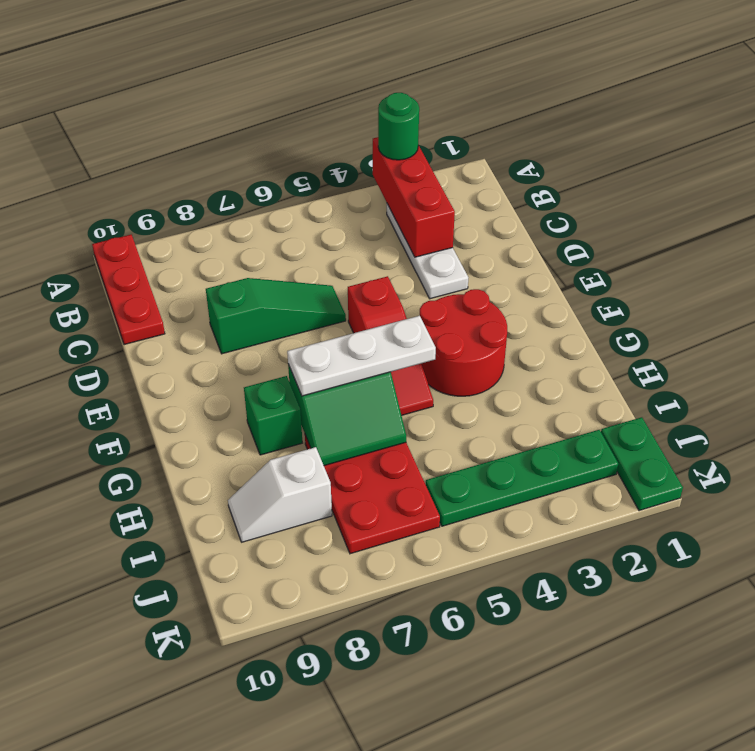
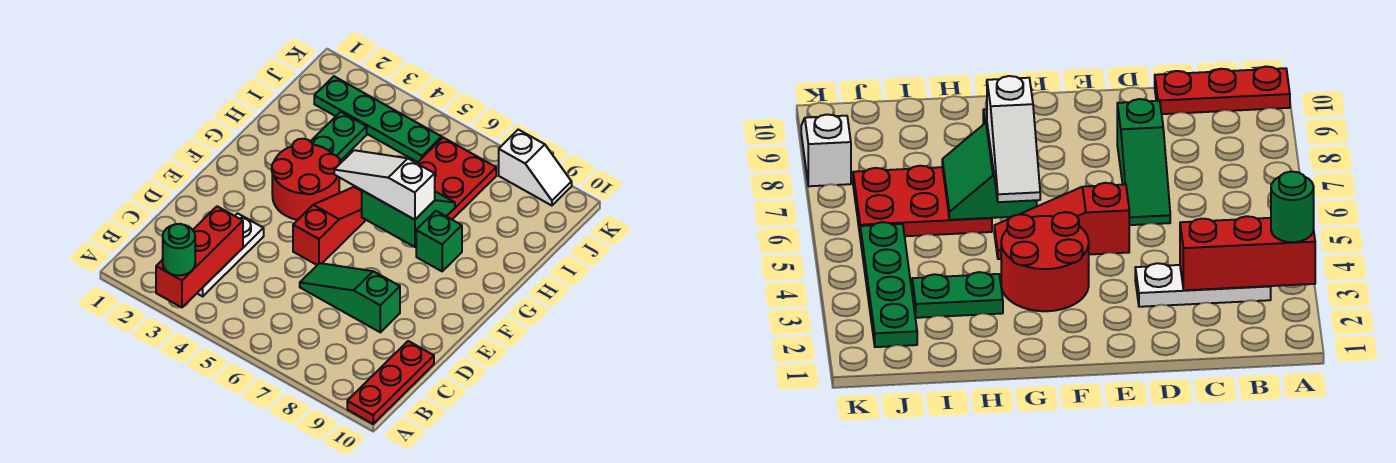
white 1x3 plate [287,316,436,396] -> white 1x3 slope [334,150,435,220]
white 1x2 slope [228,447,332,542] -> white 1x2 slope moved to [499,130,572,206]
green 1x2 plate [601,417,683,511] -> green 1x2 plate moved to [310,112,367,161]

